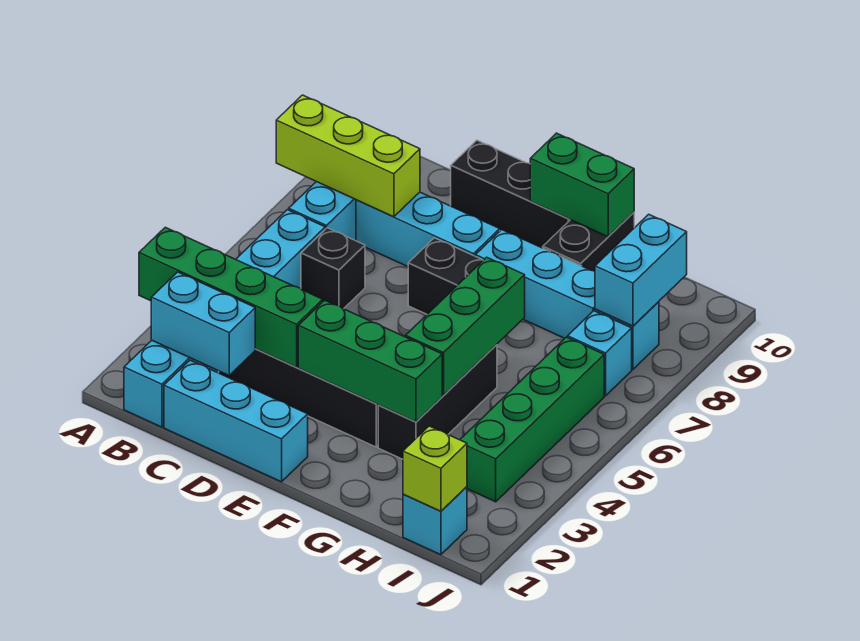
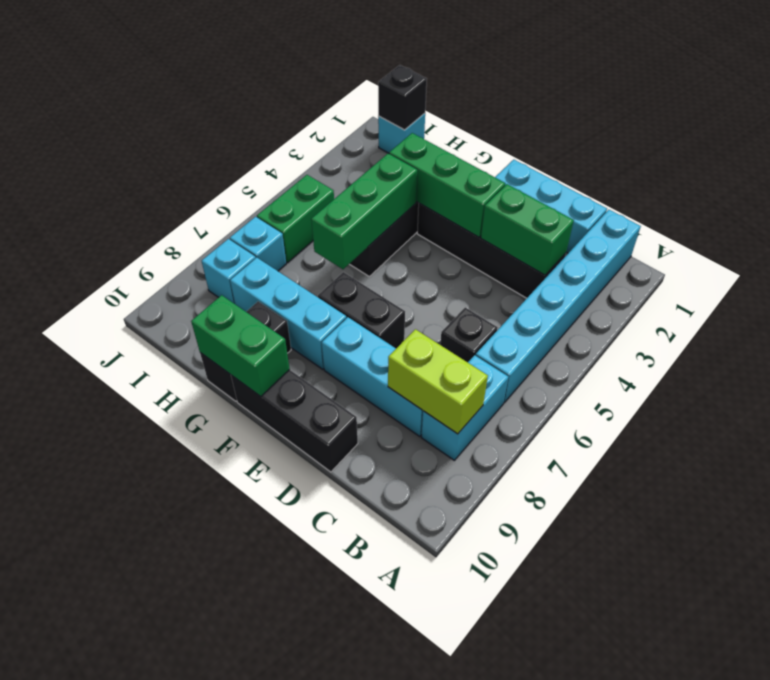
green 1x4 brick [139,227,323,367] -> green 1x2 brick [481,184,574,275]
lime 1x3 brick [276,95,420,217] -> lime 1x2 brick [388,329,488,434]
cyan 1x2 brick [151,272,255,375] -> none
lime 1x1 brick [403,426,467,511] -> black 1x1 brick [378,65,427,130]
green 1x4 brick [460,337,604,502] -> green 1x2 brick [257,175,334,263]
cyan 1x2 brick [595,214,687,326] -> none

